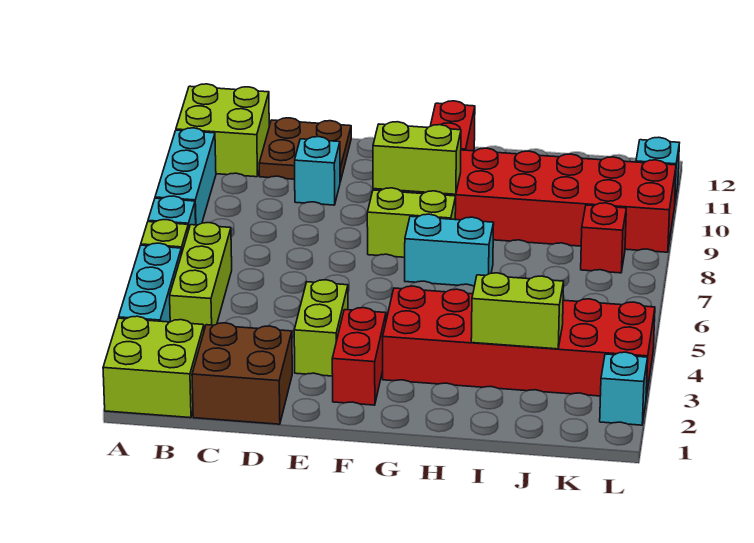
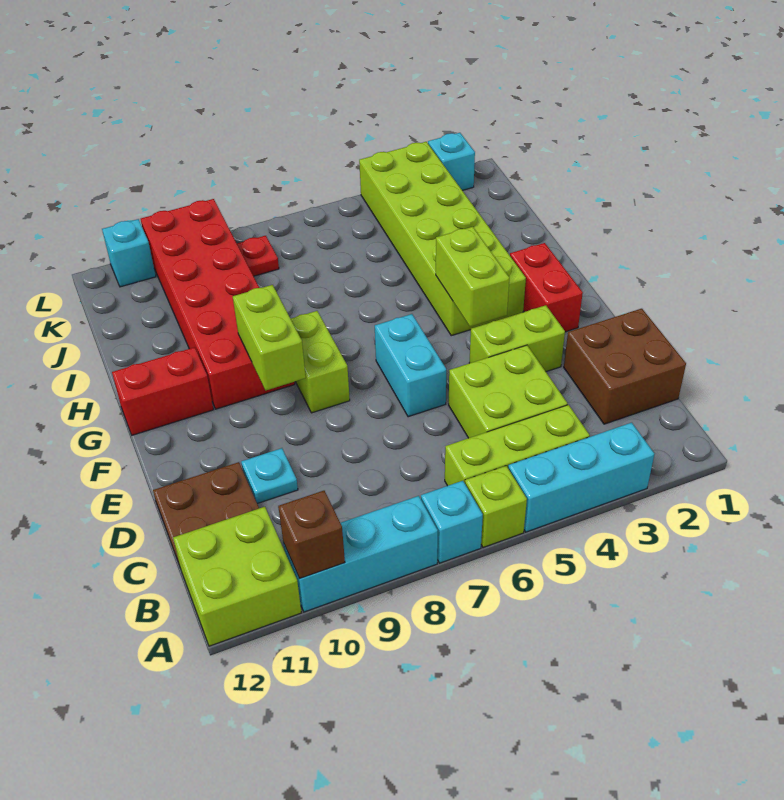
lime 2x2 brick [103,316,204,418] -> lime 2x2 brick moved to [449,345,567,438]
none -> brown 1x1 brick [278,491,345,579]
cyan 1x1 brick [295,137,340,205] -> cyan 1x1 plate [241,448,298,504]
red 1x2 brick [332,308,386,405] -> red 1x2 brick turned to [510,243,583,332]
red 2x6 brick [383,286,655,397] -> lime 2x6 brick [359,142,526,336]
cyan 1x2 brick [405,214,494,286] -> cyan 1x2 brick moved to [375,314,446,417]
lime 1x2 brick [471,273,564,349] -> lime 1x2 brick moved to [436,227,509,327]
red 1x1 brick [581,203,626,273] -> red 1x1 plate [237,236,279,276]

